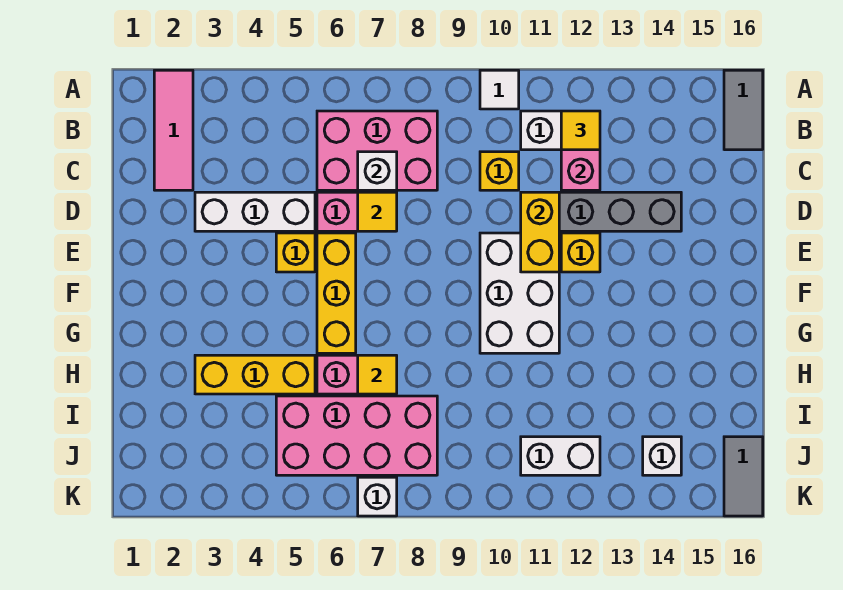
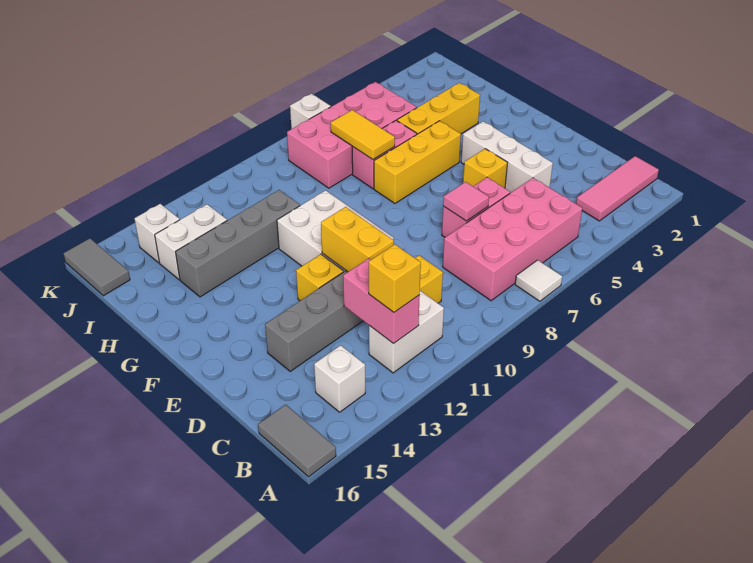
pink 1x3 tile [154,70,193,190] -> pink 1x3 tile turned to [576,156,659,221]
white 1x1 tile [480,70,519,109] -> white 1x1 tile moved to [515,260,562,301]
pink 2x3 brick [317,111,437,190] -> pink 2x4 brick [443,178,582,301]
yellow 1x1 tile [561,111,600,150] -> yellow 1x1 brick [369,244,421,312]
white 1x1 brick [358,152,397,190] -> white 1x1 brick moved to [314,345,365,412]
white 1x3 brick [195,192,315,231] -> white 1x3 brick turned to [461,121,553,193]
yellow 1x1 tile [358,192,397,231] -> pink 1x1 tile [443,182,489,221]
yellow 1x3 brick [317,233,356,353] -> yellow 1x3 brick turned to [374,121,461,203]
yellow 1x1 tile [358,355,397,394] -> yellow 1x2 tile [331,110,395,159]
none -> grey 1x4 brick [176,190,300,297]
white 1x2 brick [521,437,600,475] -> white 1x2 brick moved to [155,204,227,280]

